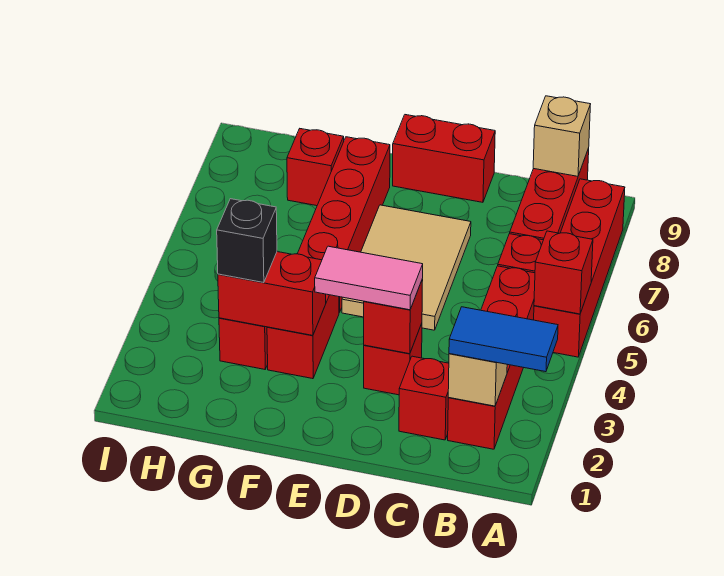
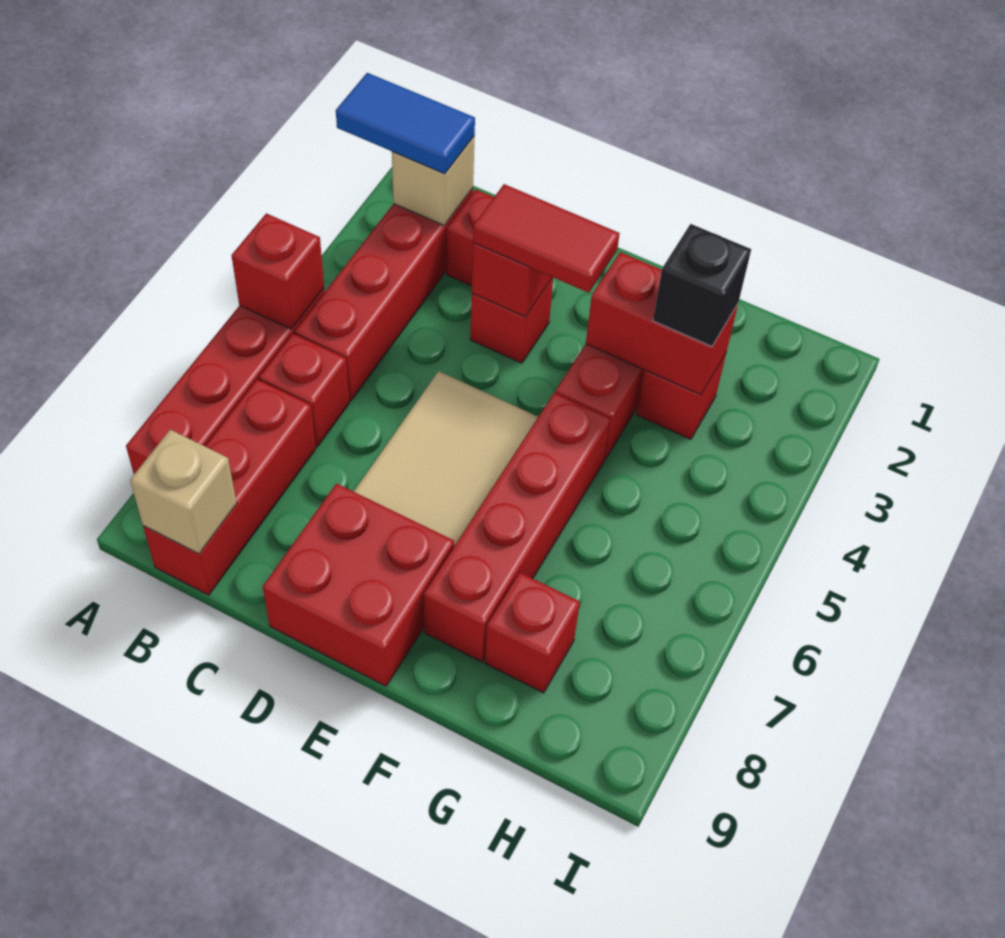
pink 1x2 tile [315,246,423,310] -> red 1x2 tile [473,184,620,293]
red 1x2 brick [393,115,495,202] -> red 2x2 brick [263,483,454,686]

